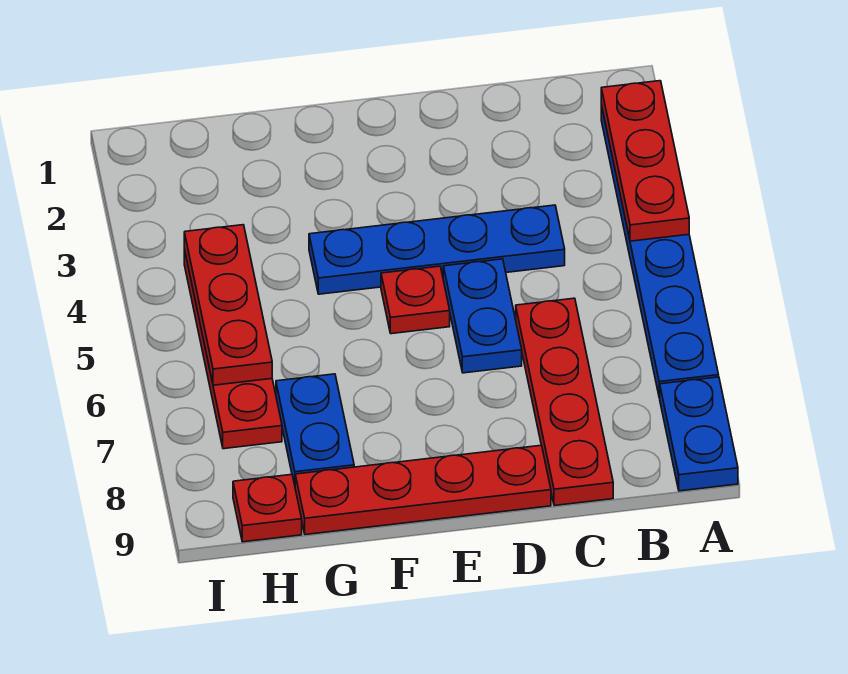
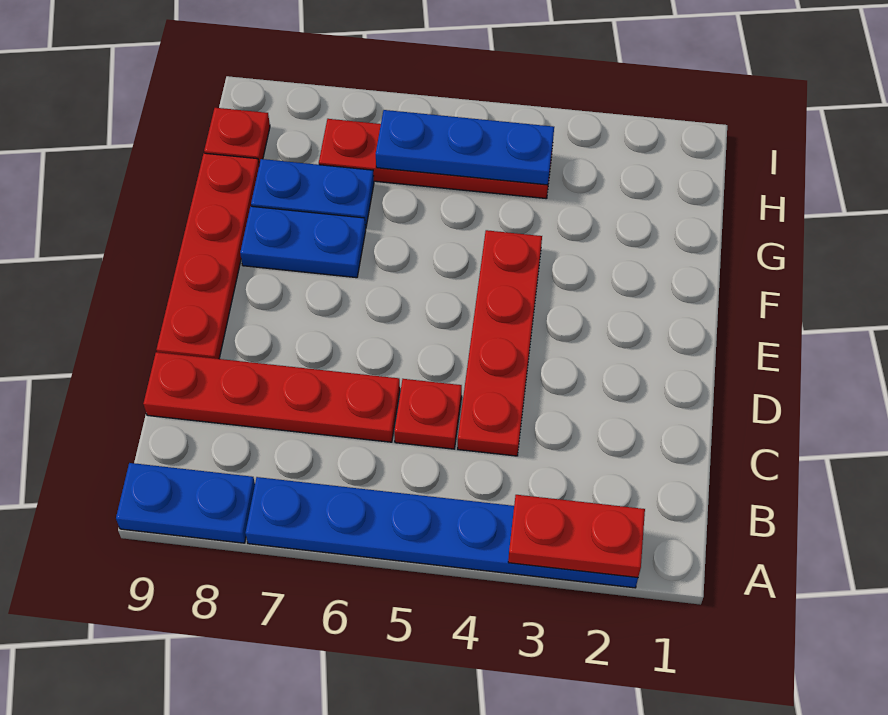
red 1x3 plate [601,81,689,241] -> red 1x2 plate [508,495,645,578]
blue 1x4 plate [309,205,565,294] -> red 1x4 plate [458,230,542,456]
blue 1x2 plate [443,259,522,373] -> blue 1x2 plate moved to [240,206,366,278]
red 1x1 plate [381,266,450,334] -> red 1x1 plate moved to [394,379,462,449]
red 1x3 plate [184,225,272,385] -> blue 1x3 plate [376,110,554,185]

